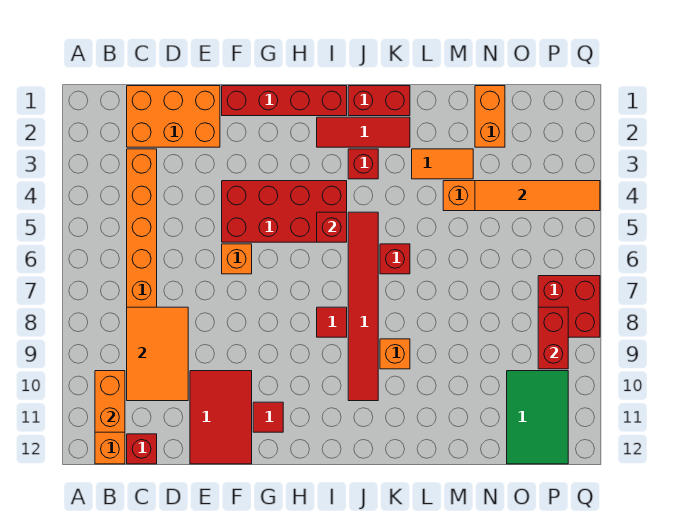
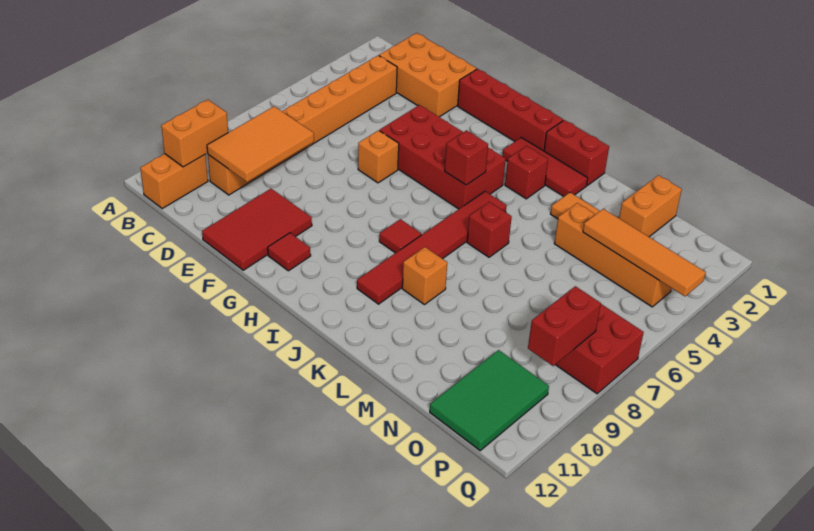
red 1x1 brick [127,434,157,464] -> none

